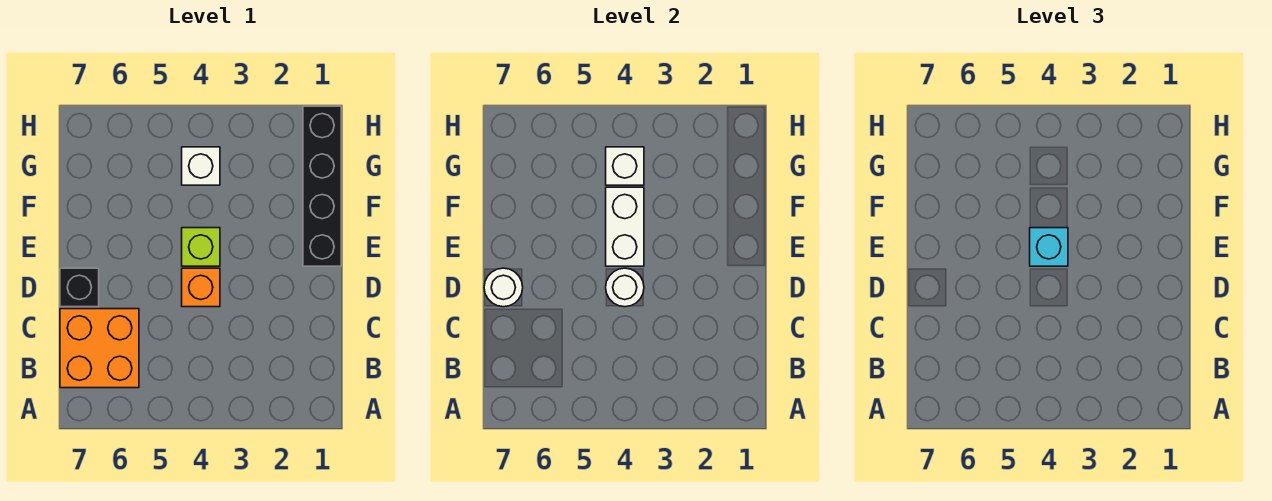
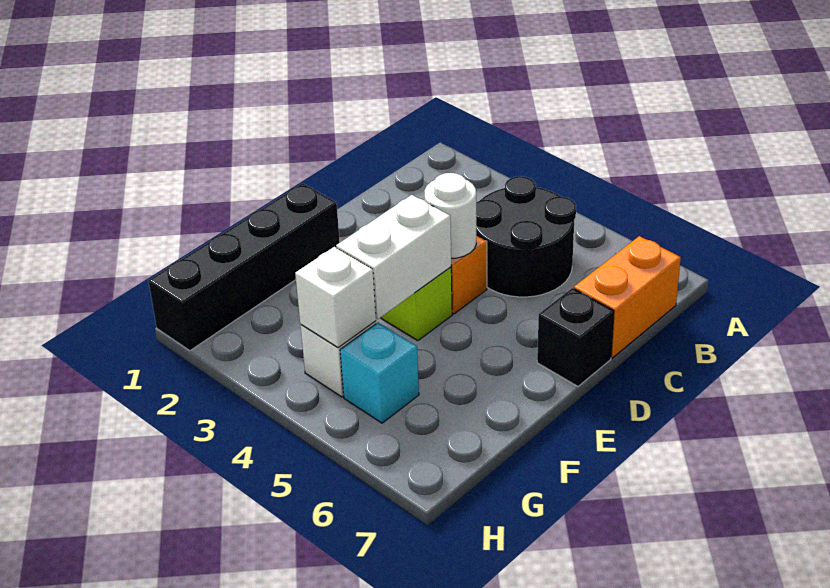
none -> black 2x2 round brick [476,176,576,297]
orange 2x2 brick [60,309,139,388] -> orange 1x2 brick [574,236,681,358]
white 1x1 round brick [484,268,523,307] -> none
cyan 1x1 brick [1030,228,1068,266] -> cyan 1x1 brick moved to [340,323,419,423]

